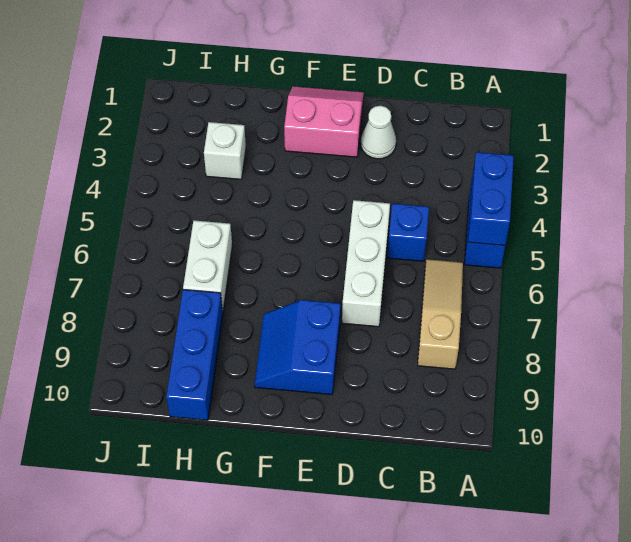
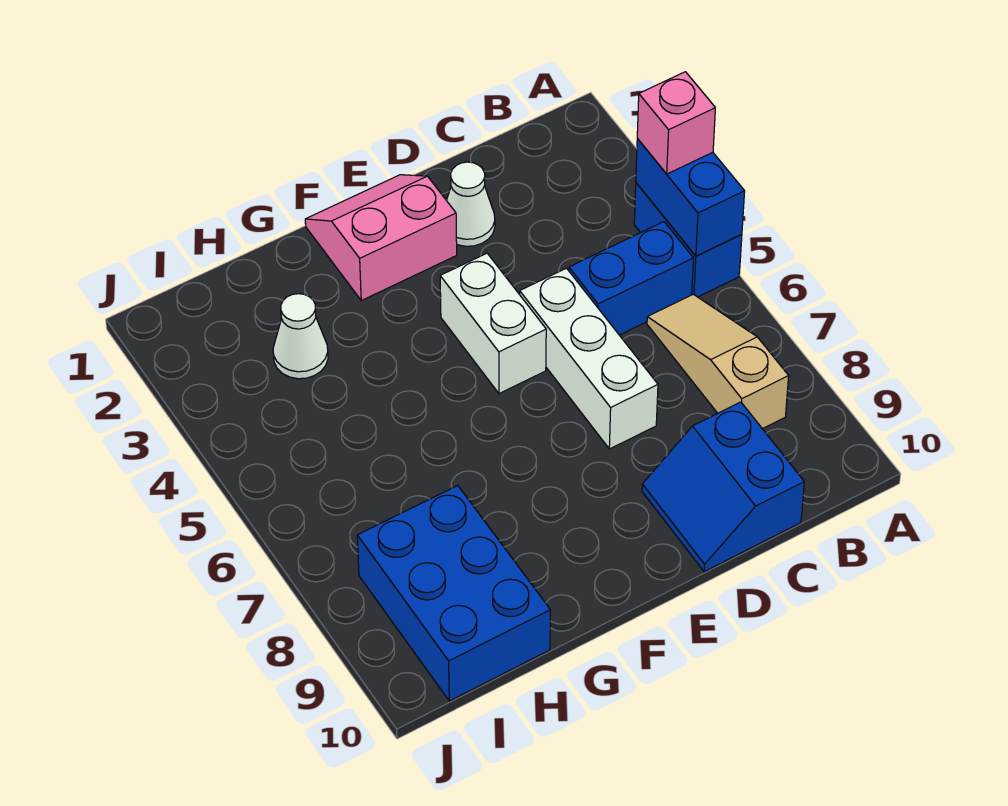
none -> pink 1x1 brick [637,72,715,174]
blue 1x1 brick [387,204,429,261] -> blue 1x2 brick [569,222,694,335]
blue 2x2 slope [255,300,340,394] -> blue 2x2 slope moved to [642,402,804,572]
white 1x1 brick [204,122,246,179] -> white 1x1 cone [273,294,328,379]
white 1x2 brick [183,220,232,311] -> white 1x2 brick moved to [440,253,546,394]
blue 1x3 brick [166,290,223,420] -> blue 2x3 brick [357,486,550,701]

